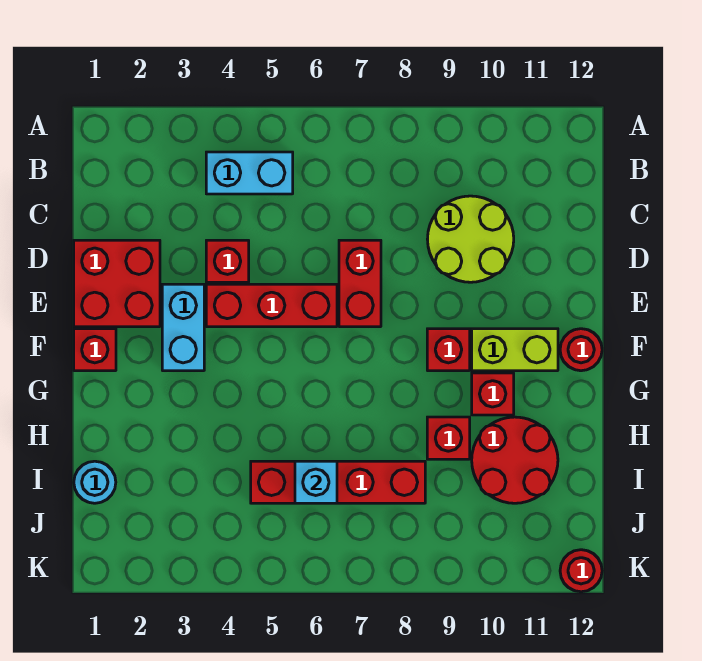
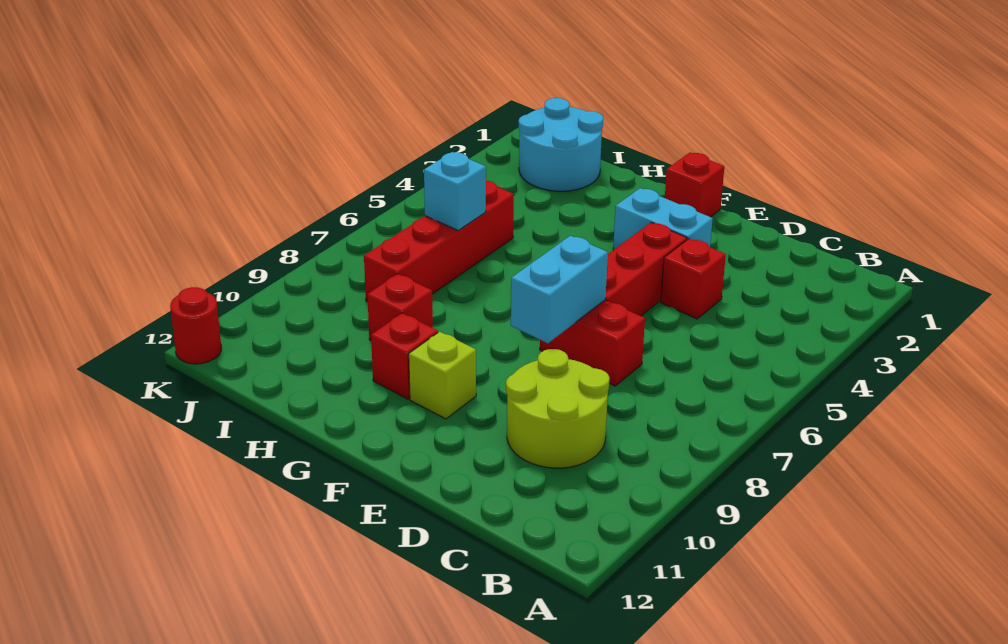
cyan 1x2 brick [206,152,293,194] -> cyan 1x2 brick moved to [511,236,608,343]
red 2x2 brick [74,240,160,327] -> none
red 1x1 brick [427,329,470,371] -> none
lime 1x2 brick [472,329,558,371] -> lime 1x1 brick [409,332,476,419]
red 1x1 round brick [560,329,602,371] -> none
red 2x2 round brick [472,417,558,503] -> none
cyan 1x1 round brick [74,461,116,503] -> cyan 2x2 round brick [519,98,603,191]

